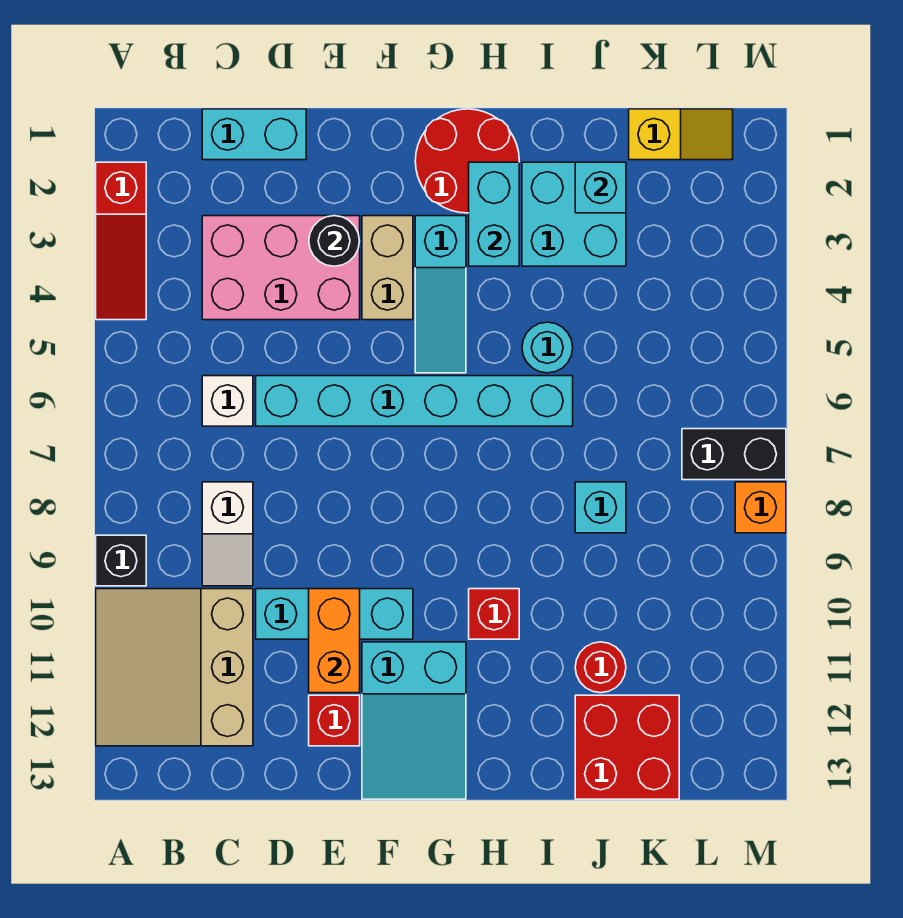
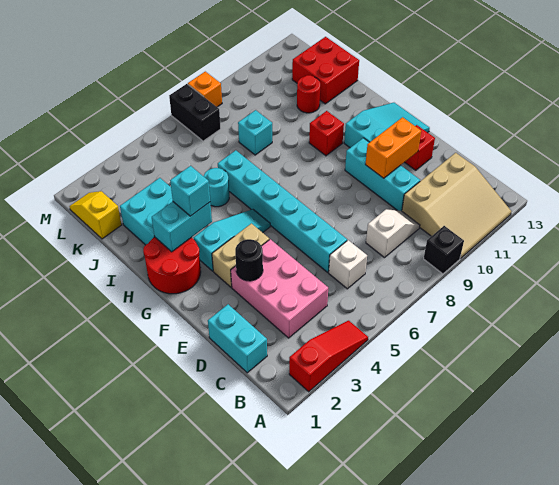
cyan 1x1 brick [575,162,626,213] -> cyan 1x1 brick moved to [170,166,210,216]

